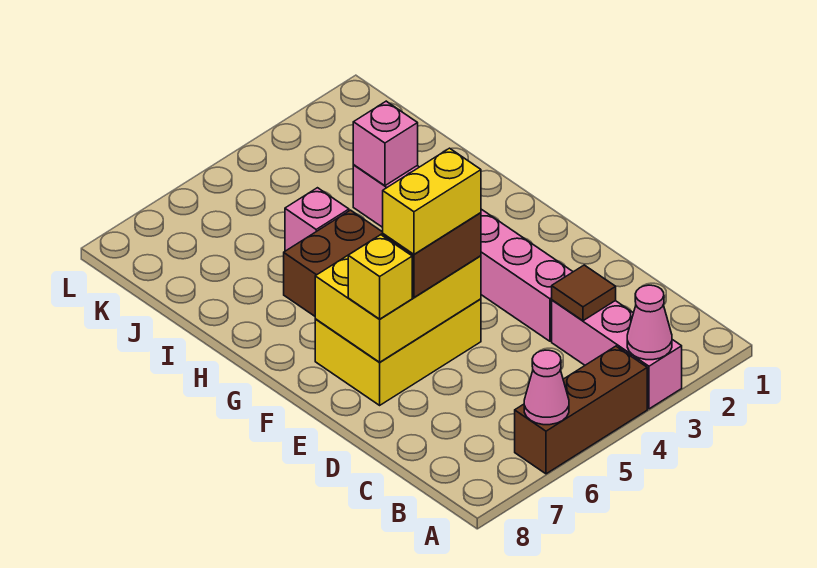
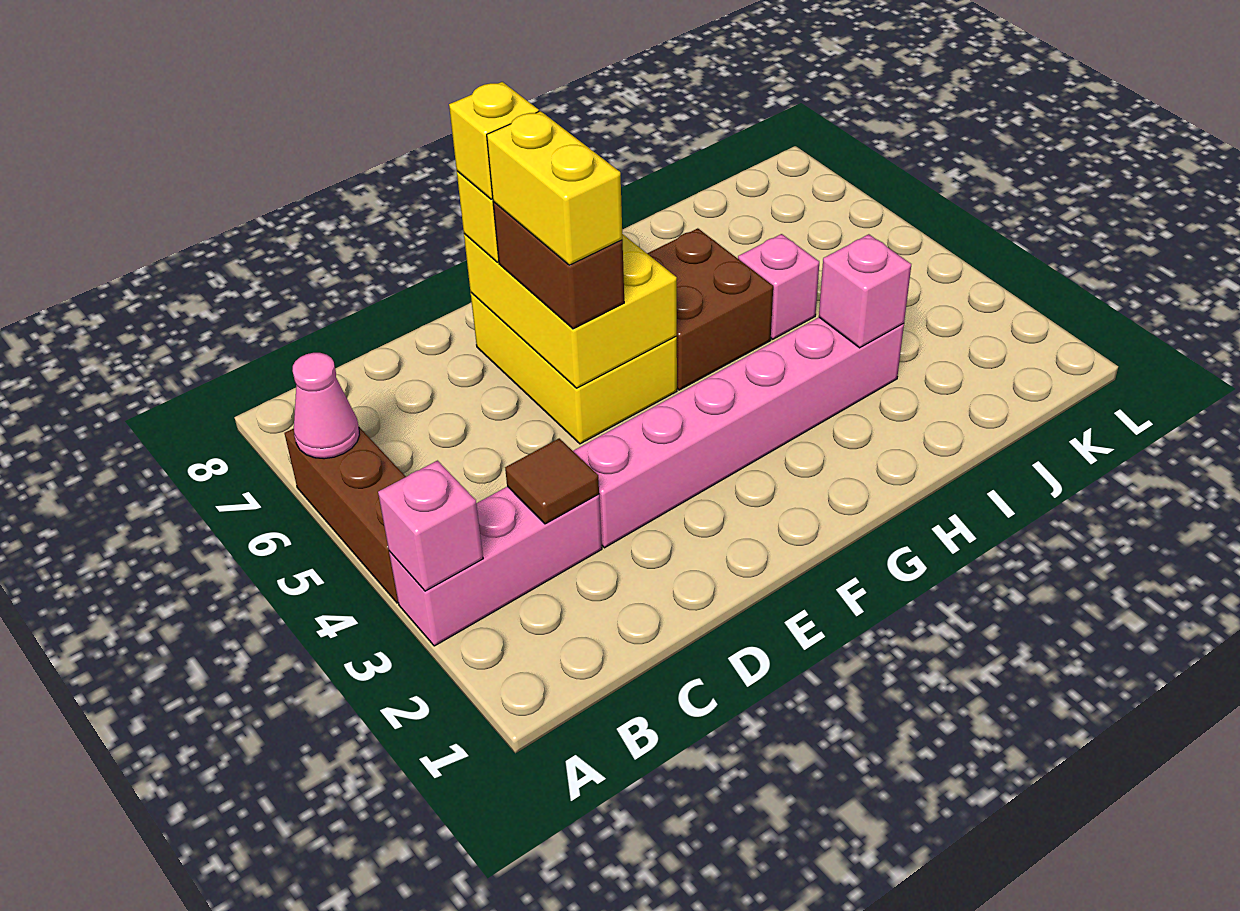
pink 1x1 cone [627,285,672,360] -> pink 1x1 brick [378,461,483,591]
none -> yellow 1x1 brick [449,82,539,199]

